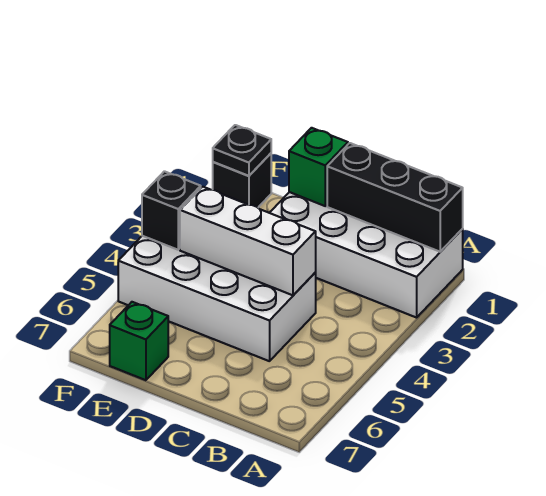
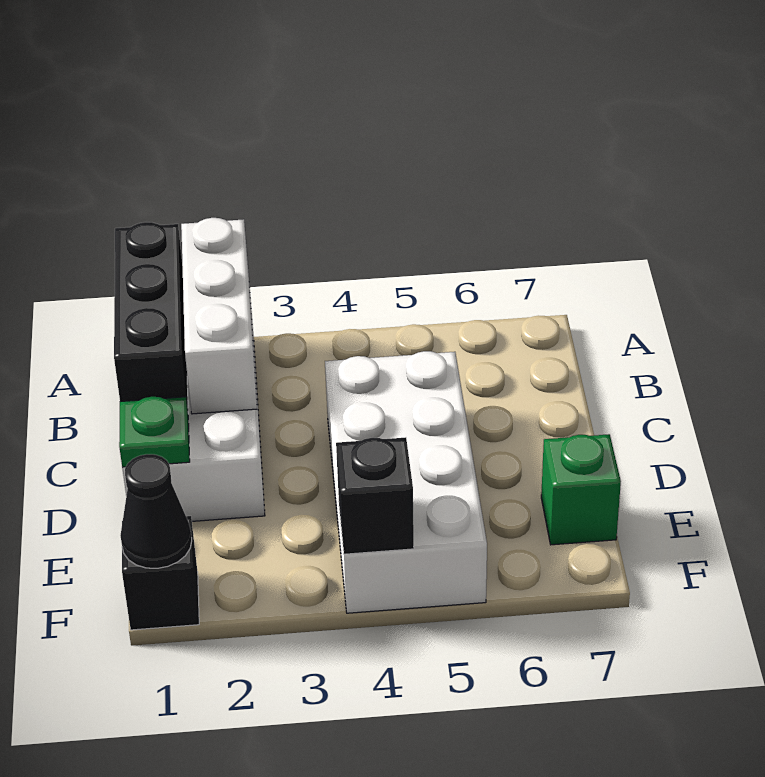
white 1x3 brick [180,187,316,295] -> white 1x3 brick moved to [181,218,257,414]
green 1x1 brick [289,128,348,206] -> green 1x1 plate [119,397,190,467]
black 1x1 plate [213,125,271,176] -> black 1x1 cone [120,454,192,568]

